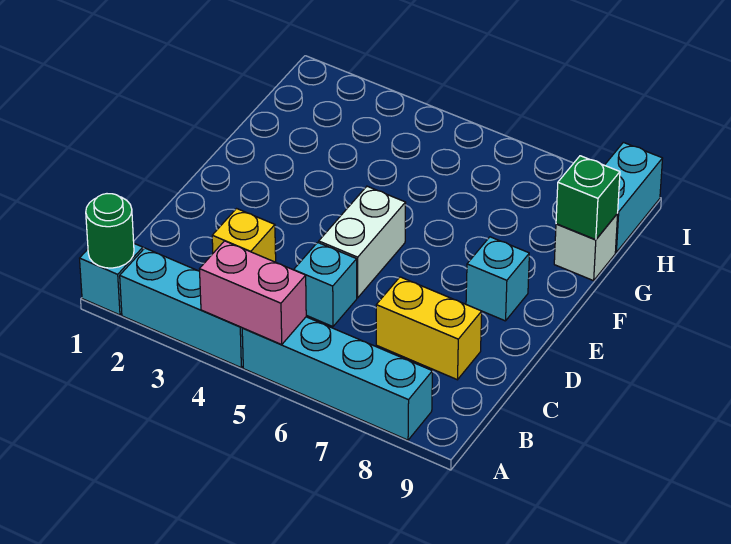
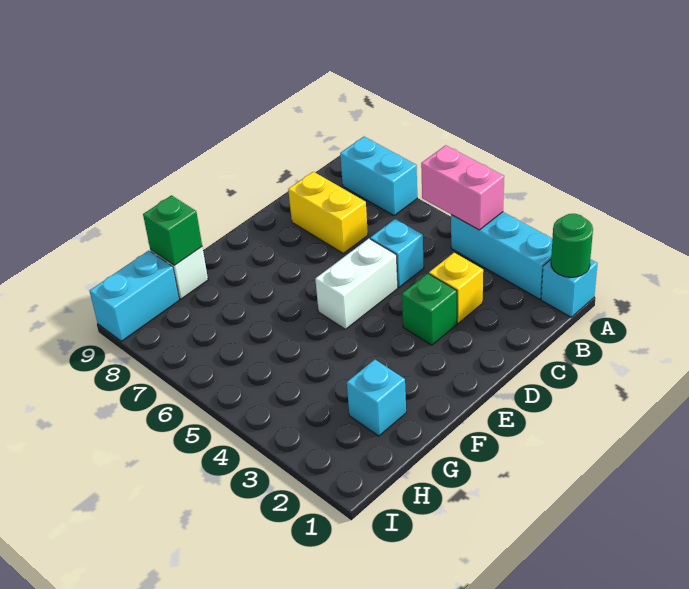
cyan 1x4 brick [242,317,432,440] -> cyan 1x2 brick [340,137,417,216]
none -> green 1x1 brick [402,273,457,345]
cyan 1x1 brick [466,237,529,321] -> cyan 1x1 brick moved to [347,359,406,436]

